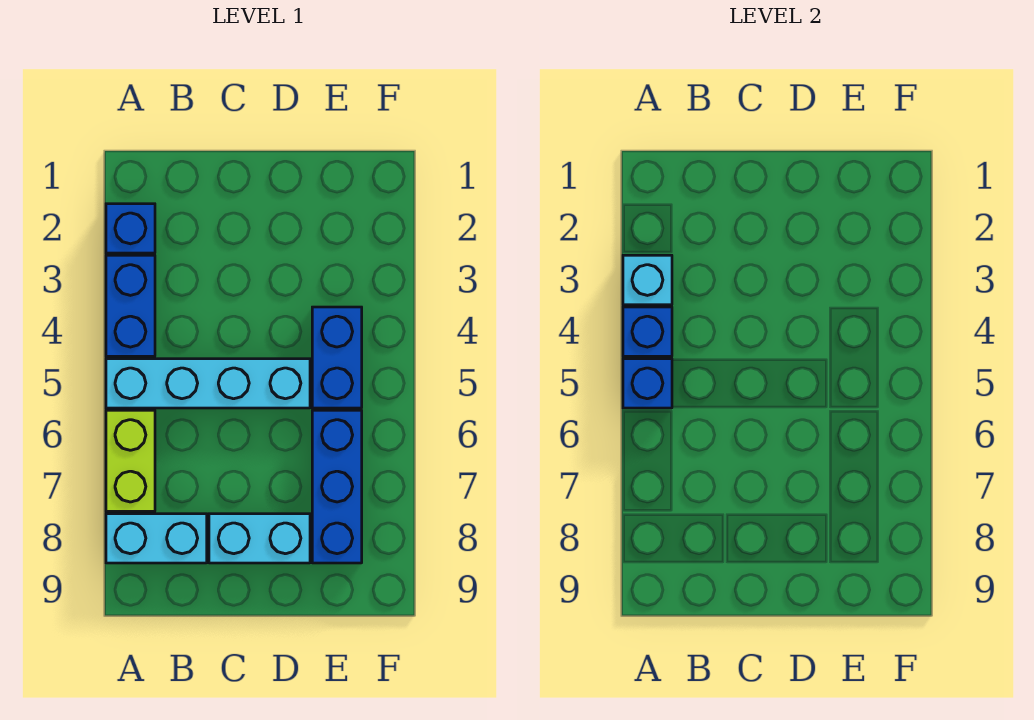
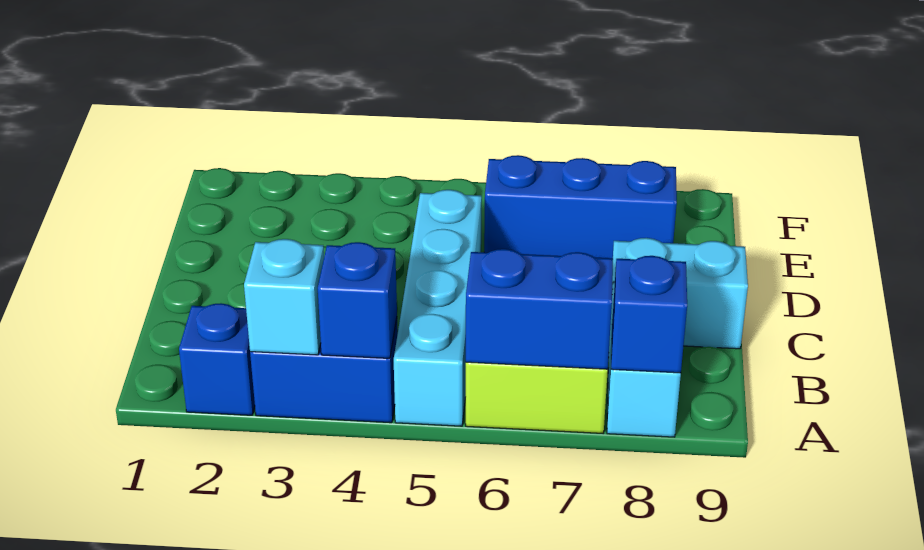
blue 1x1 brick [623,359,672,408] -> blue 1x1 brick moved to [611,256,687,373]
cyan 1x2 brick [209,514,310,563] -> cyan 1x2 brick turned to [612,238,748,349]
blue 1x2 brick [312,307,362,408] -> blue 1x2 brick moved to [466,249,613,369]

